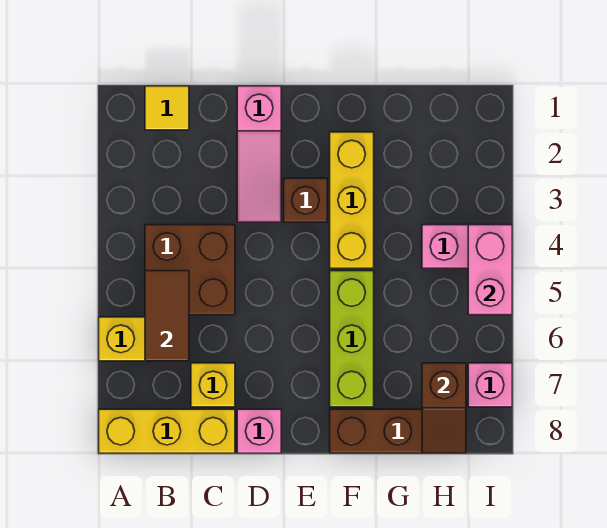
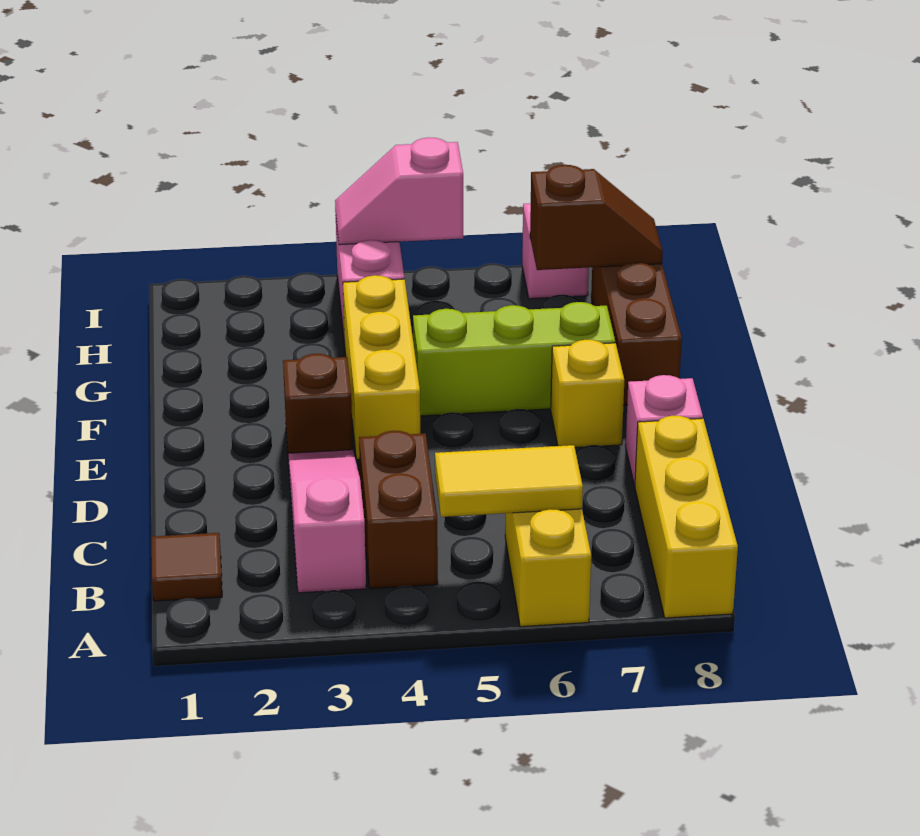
yellow 1x1 tile [145,86,189,130] -> brown 1x1 tile [151,533,222,601]
brown 2x2 brick [145,225,235,315] -> brown 1x2 brick [359,431,438,589]
brown 1x2 tile [145,271,189,361] -> yellow 1x2 tile [435,445,583,517]
yellow 1x1 brick [191,363,235,407] -> yellow 1x1 brick moved to [551,340,624,448]
pink 1x3 slope [237,86,281,222] -> pink 1x3 slope turned to [288,450,366,593]
yellow 1x3 brick [330,132,374,268] -> yellow 1x3 brick turned to [343,275,420,459]
pink 1x2 brick [468,225,512,315] -> pink 1x2 slope [335,137,463,245]

